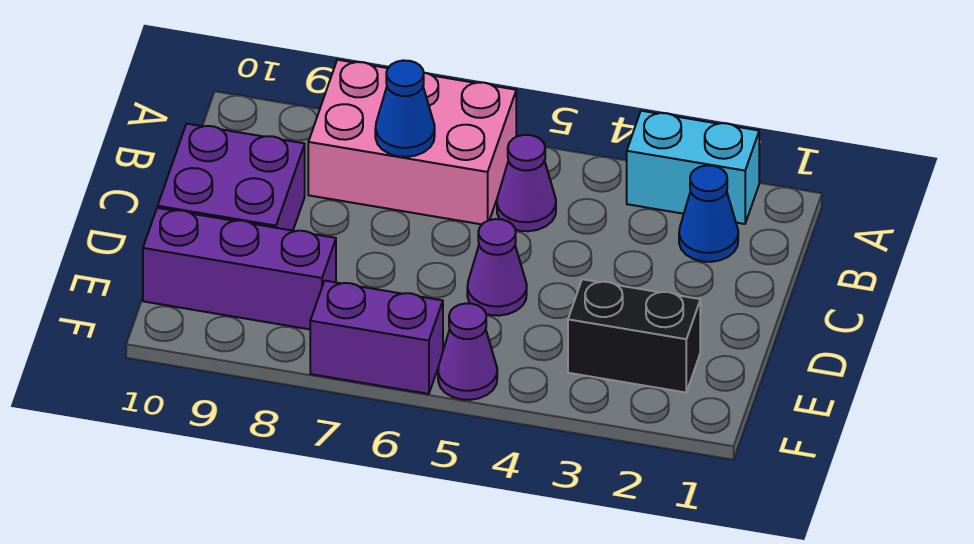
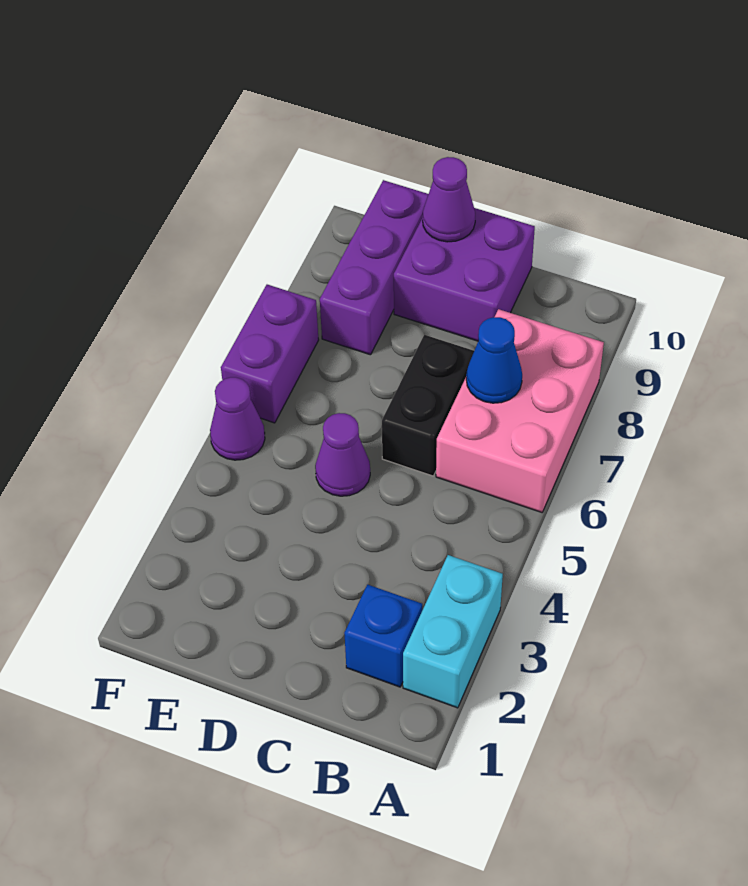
blue 1x1 cone [679,165,738,262] -> blue 1x1 brick [344,585,422,687]
purple 1x1 cone [497,135,556,231] -> purple 1x1 cone moved to [423,157,475,242]
black 1x2 brick [568,279,700,393] -> black 1x2 brick moved to [382,335,474,476]

